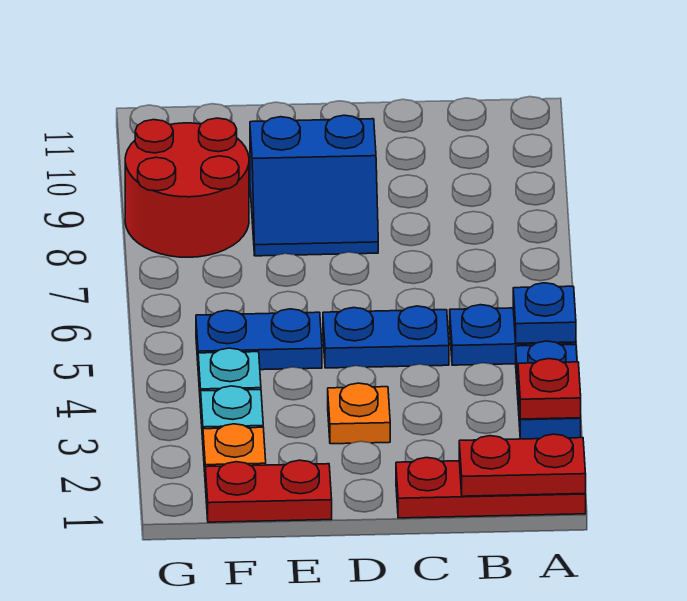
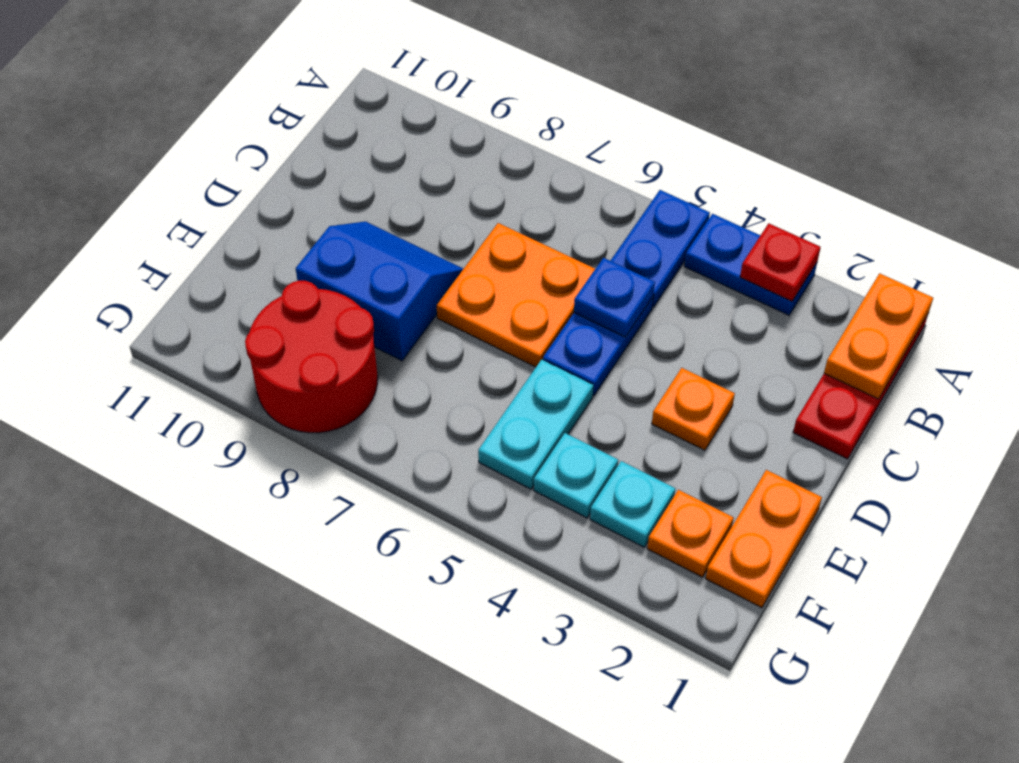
red 1x2 plate [459,434,586,496] -> orange 1x2 plate [824,273,933,399]
blue 1x1 plate [513,283,576,343] -> blue 1x1 plate moved to [574,258,655,337]
none -> orange 2x2 plate [437,223,595,367]
blue 2x2 slope [250,115,378,256] -> blue 2x2 slope turned to [296,221,463,361]
red 1x2 plate [205,460,332,522] -> orange 1x2 plate [706,470,822,608]
blue 1x2 plate [196,309,322,370] -> cyan 1x2 plate [478,360,593,489]

